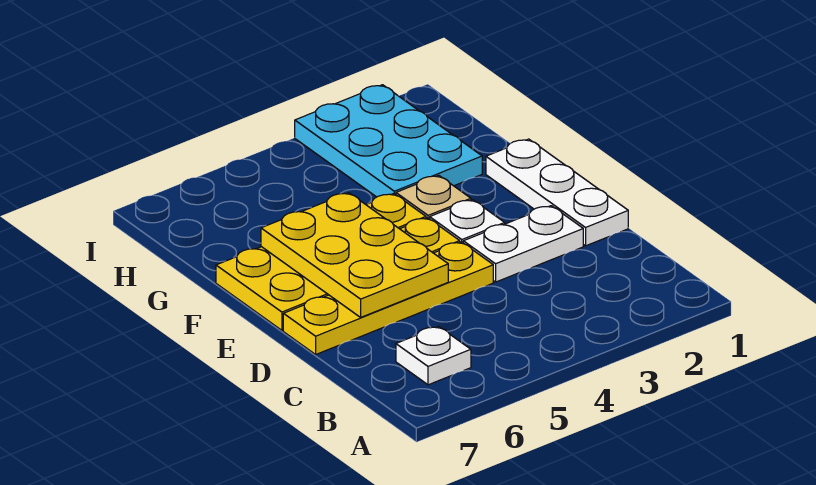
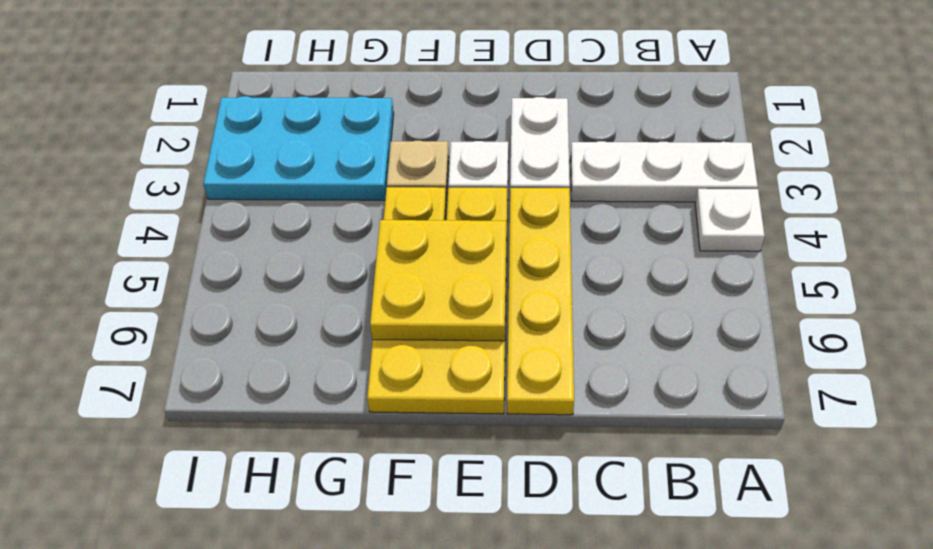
white 1x1 plate [396,326,471,385] -> white 1x1 plate moved to [695,189,765,251]
white 1x3 plate [486,139,628,246] -> white 1x3 plate moved to [571,141,758,202]
yellow 2x3 plate [261,193,448,317] -> yellow 2x2 plate [370,220,507,341]

